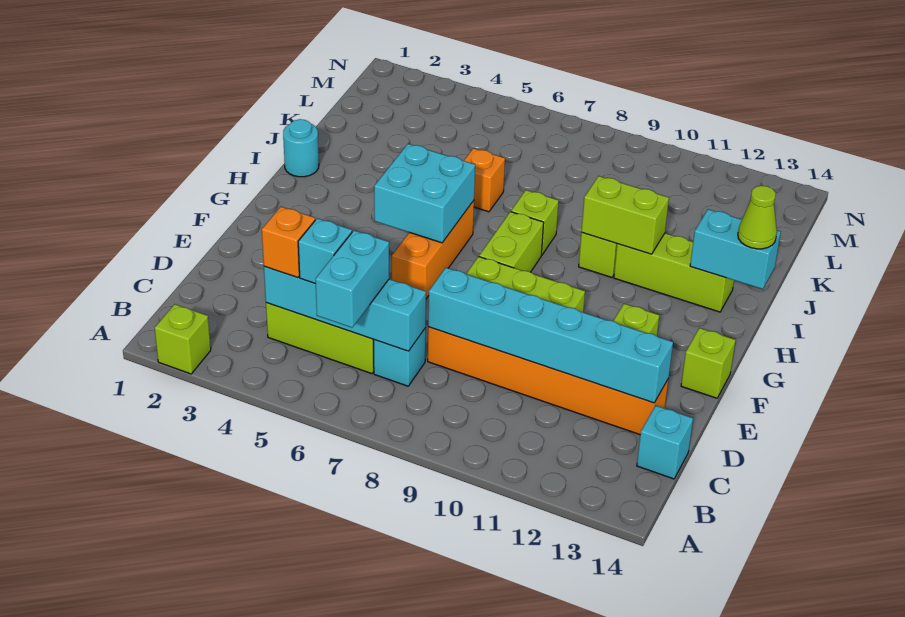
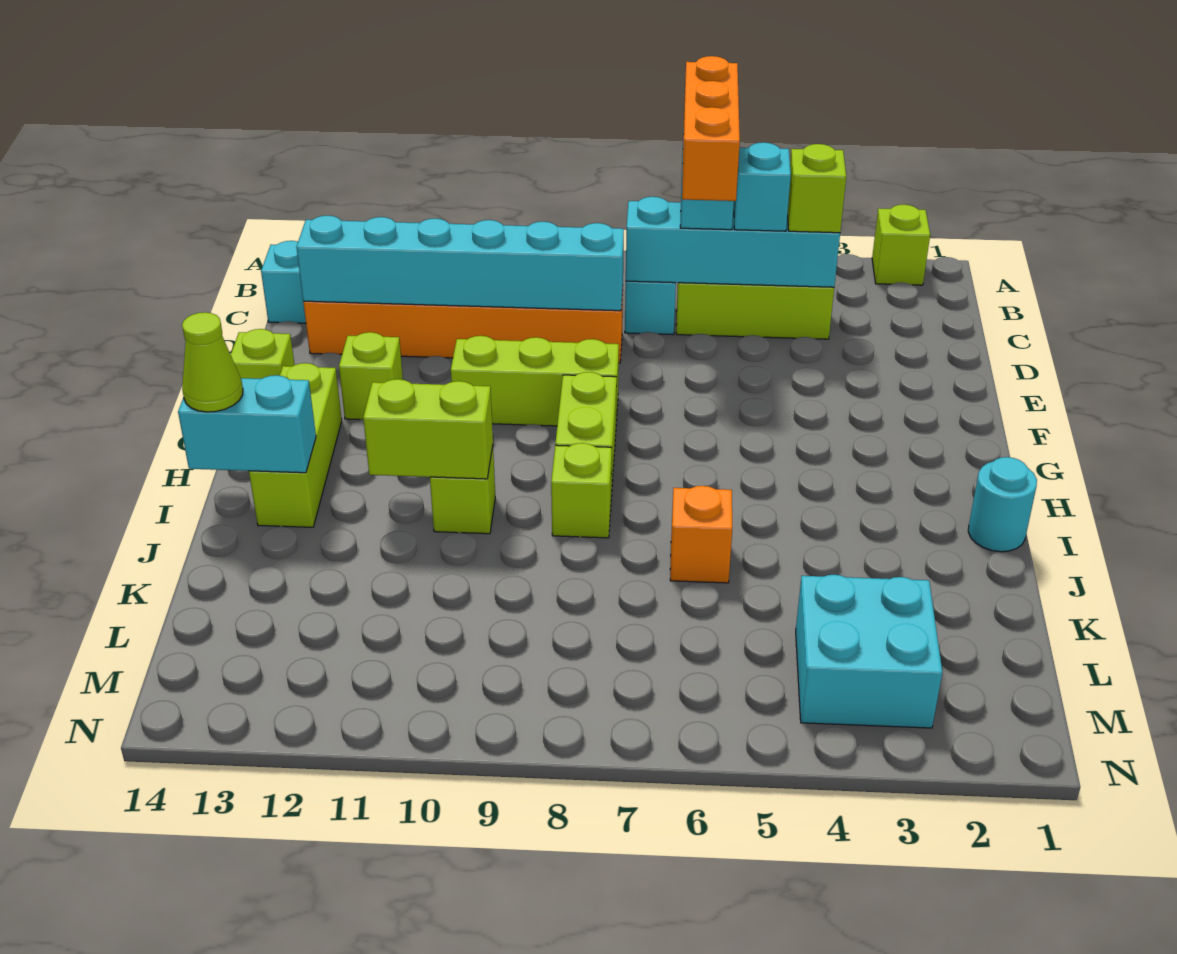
orange 1x1 brick [262,207,315,277] -> lime 1x1 brick [787,144,846,233]
orange 1x3 brick [392,201,474,299] -> orange 1x3 brick moved to [682,56,740,201]
cyan 2x2 brick [374,144,475,243] -> cyan 2x2 brick moved to [796,574,942,728]
lime 1x3 brick [614,233,734,312] -> lime 1x3 brick turned to [249,363,342,527]

